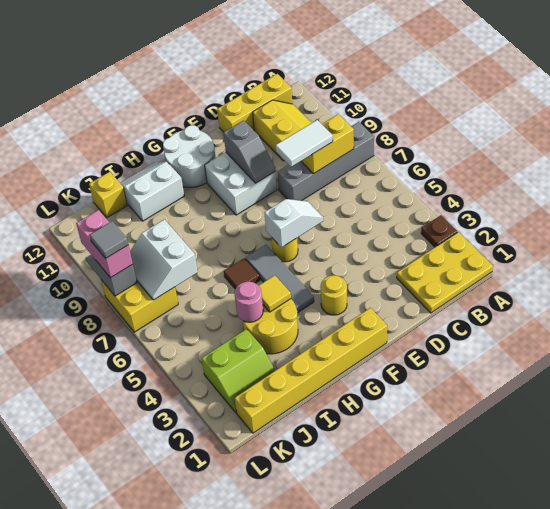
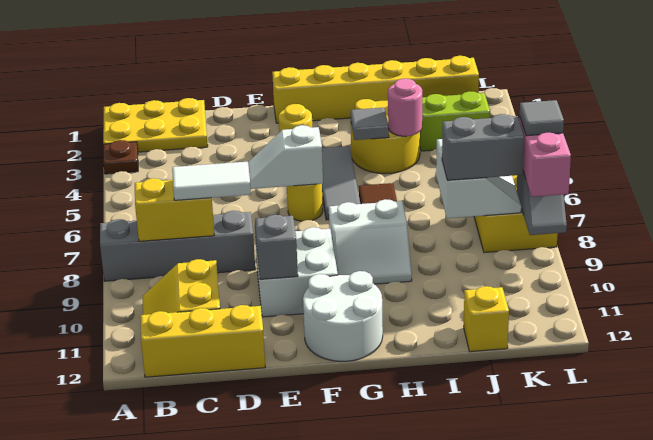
yellow 1x1 tile [259,275,291,312] -> grey 1x1 tile [351,108,389,140]
white 2x2 slope [120,162,184,221] -> white 2x2 slope moved to [329,199,412,284]
none -> grey 1x2 brick [442,114,524,180]

